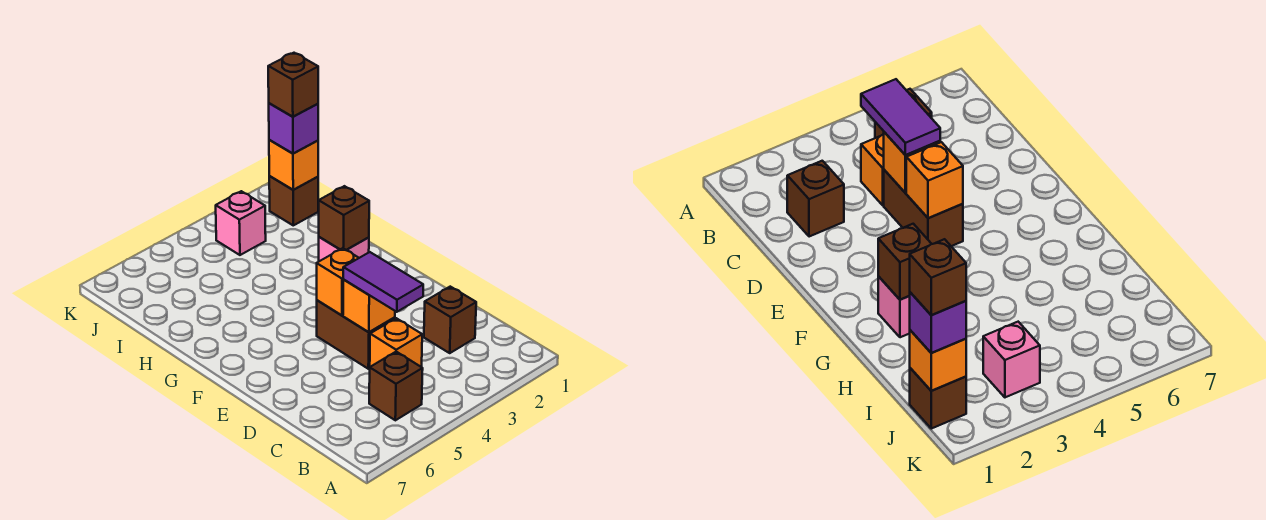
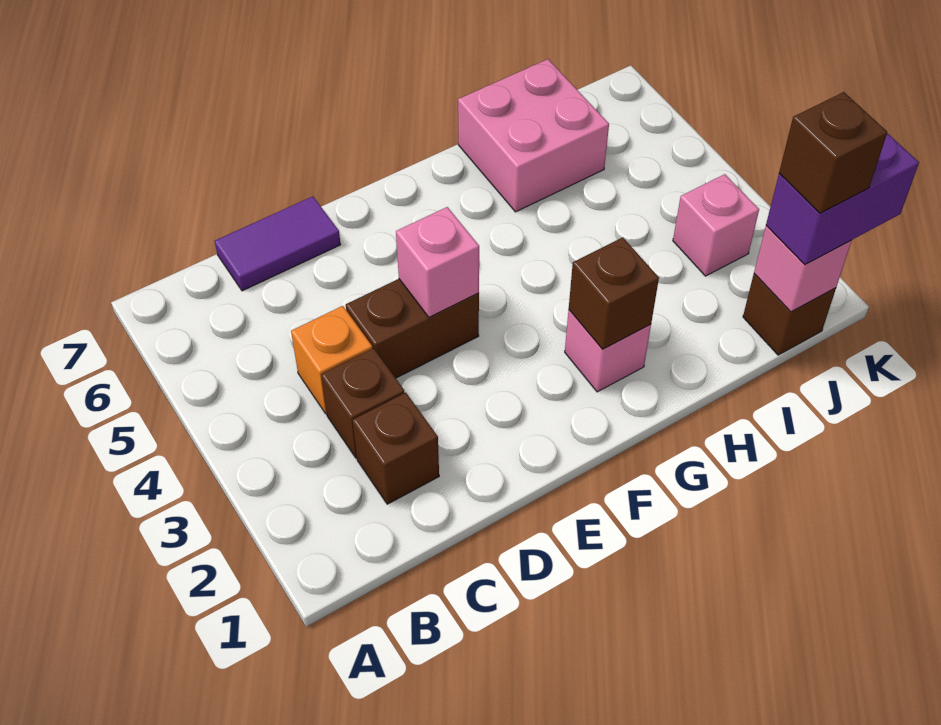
brown 1x1 brick [369,352,423,420] -> brown 1x1 brick moved to [321,348,405,458]
purple 1x2 tile [343,252,423,312] -> purple 1x2 tile moved to [215,196,341,291]
orange 1x1 brick [343,280,395,332] -> none
orange 1x1 brick [317,248,358,315] -> pink 1x1 brick [396,207,479,317]
none -> pink 2x2 brick [458,59,609,212]
orange 1x1 brick [269,140,318,190] -> pink 1x1 brick [754,226,852,312]
purple 1x1 brick [269,103,318,154] -> purple 1x2 brick [766,133,919,265]

